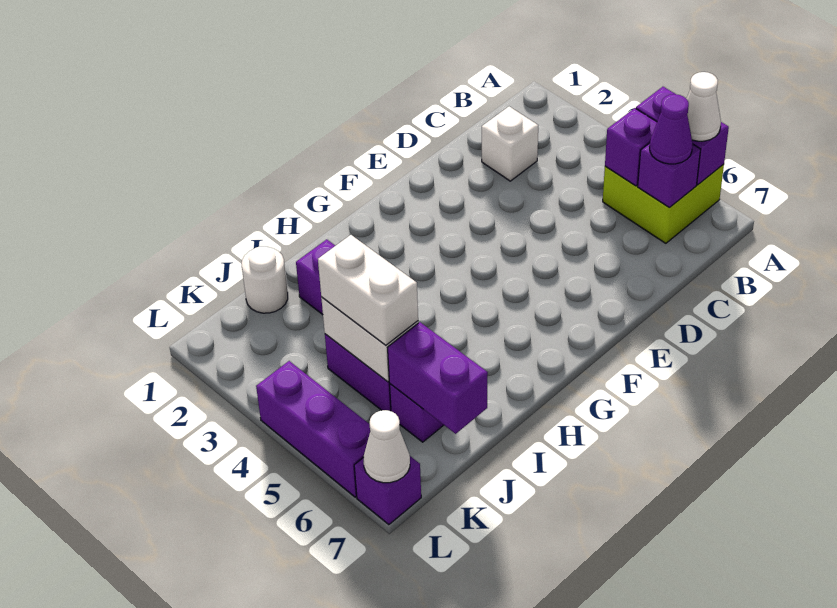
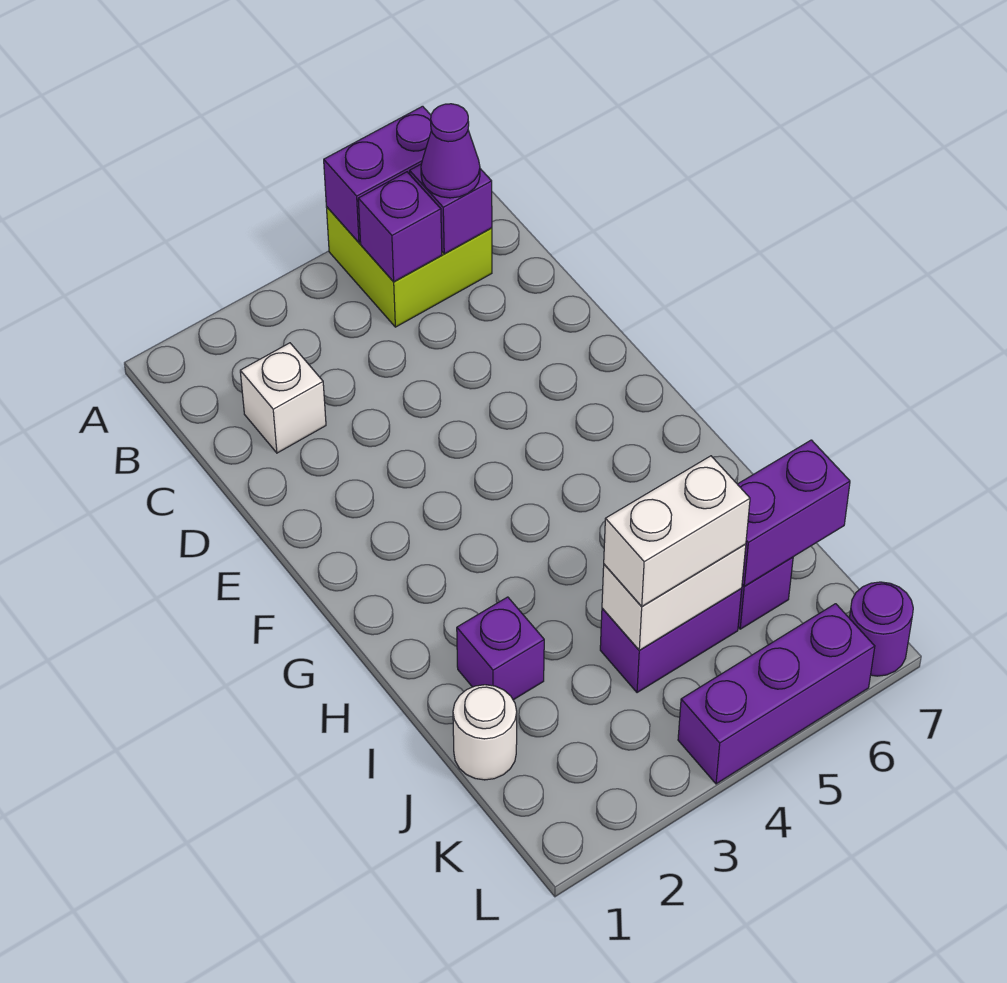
white 1x1 cone [687,72,721,141] -> none
purple 1x1 brick [354,456,421,525] -> purple 1x1 round brick [850,582,913,676]
white 1x1 cone [364,410,410,483] -> none

